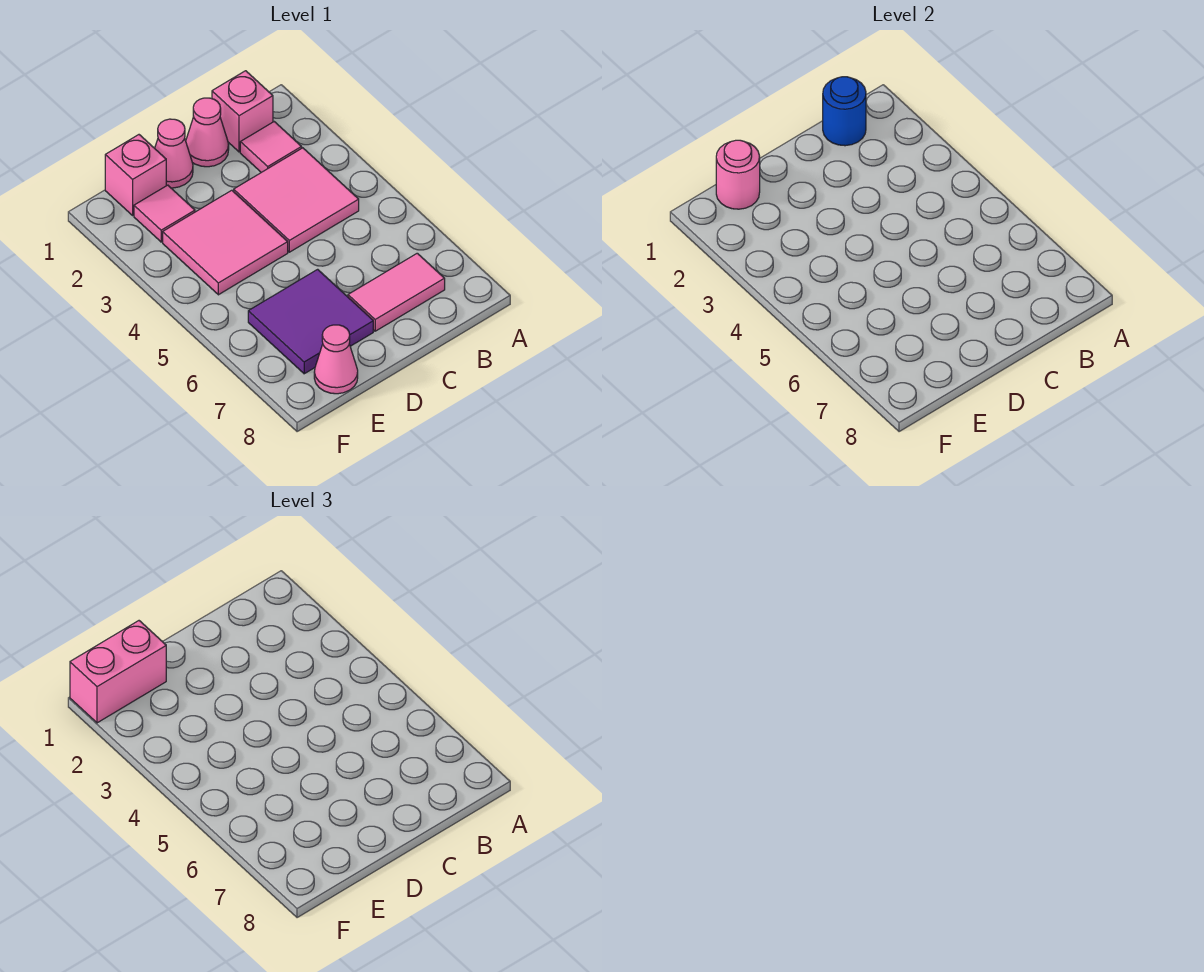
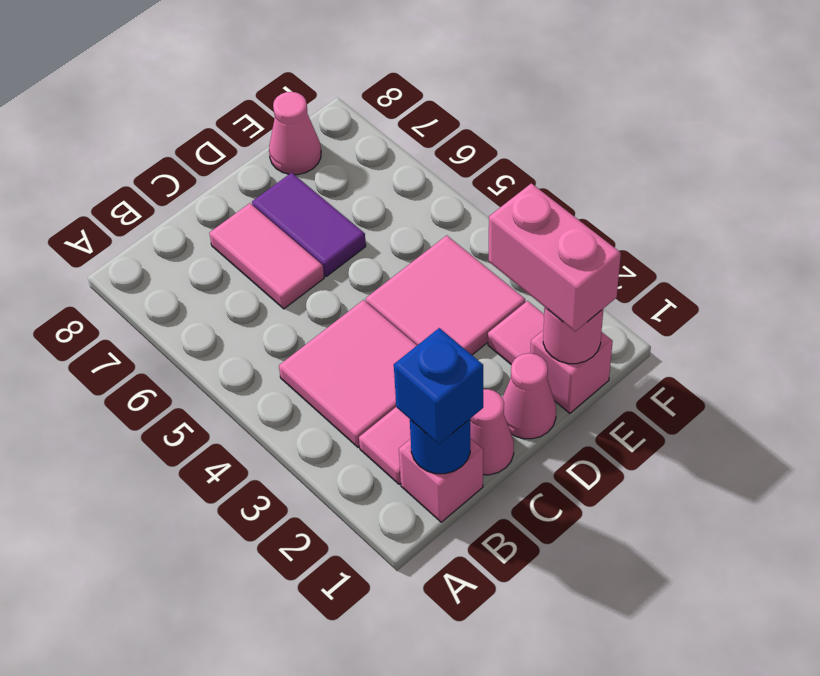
none -> blue 1x1 brick [394,328,483,444]
pink 1x2 tile [348,253,445,331] -> pink 1x2 tile turned to [209,203,324,309]
purple 2x2 tile [248,269,373,374] -> purple 1x2 tile [252,173,366,276]
pink 1x2 brick [70,621,166,723] -> pink 1x2 brick turned to [489,183,621,331]

